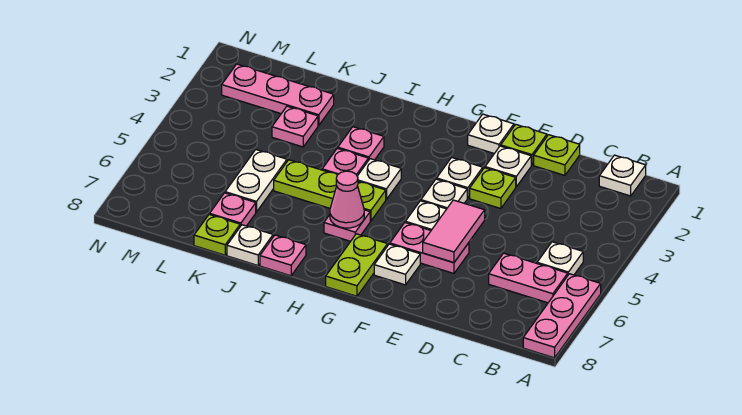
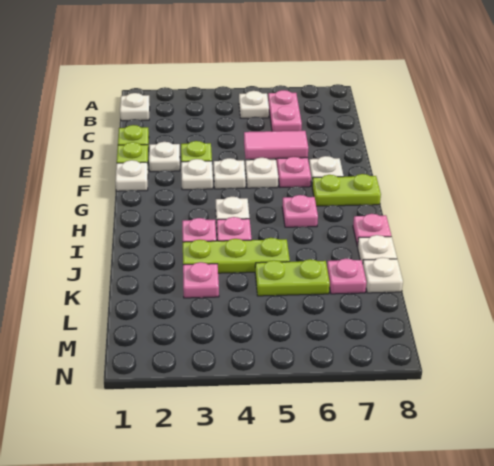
pink 1x3 plate [523,274,601,358] -> none
lime 1x3 plate [274,160,386,221] -> lime 1x3 plate turned to [183,238,290,273]
pink 1x1 cone [330,171,364,228] -> none
pink 1x3 plate [222,64,334,125] -> none
white 1x2 plate [225,150,287,212] -> lime 1x2 plate [255,259,330,296]
lime 1x1 plate [194,215,240,255] -> white 1x1 plate [363,258,403,293]

